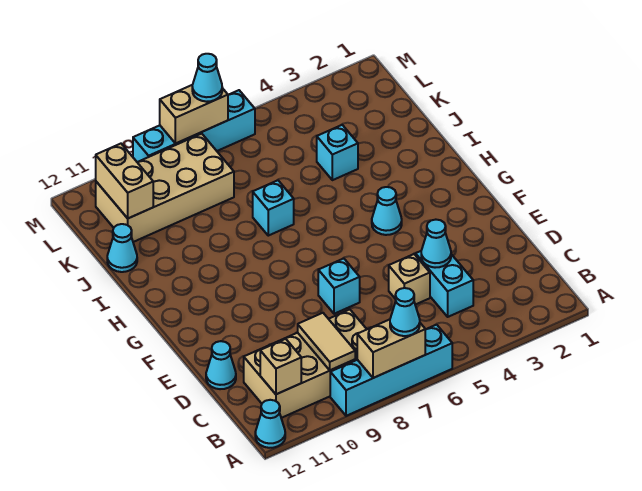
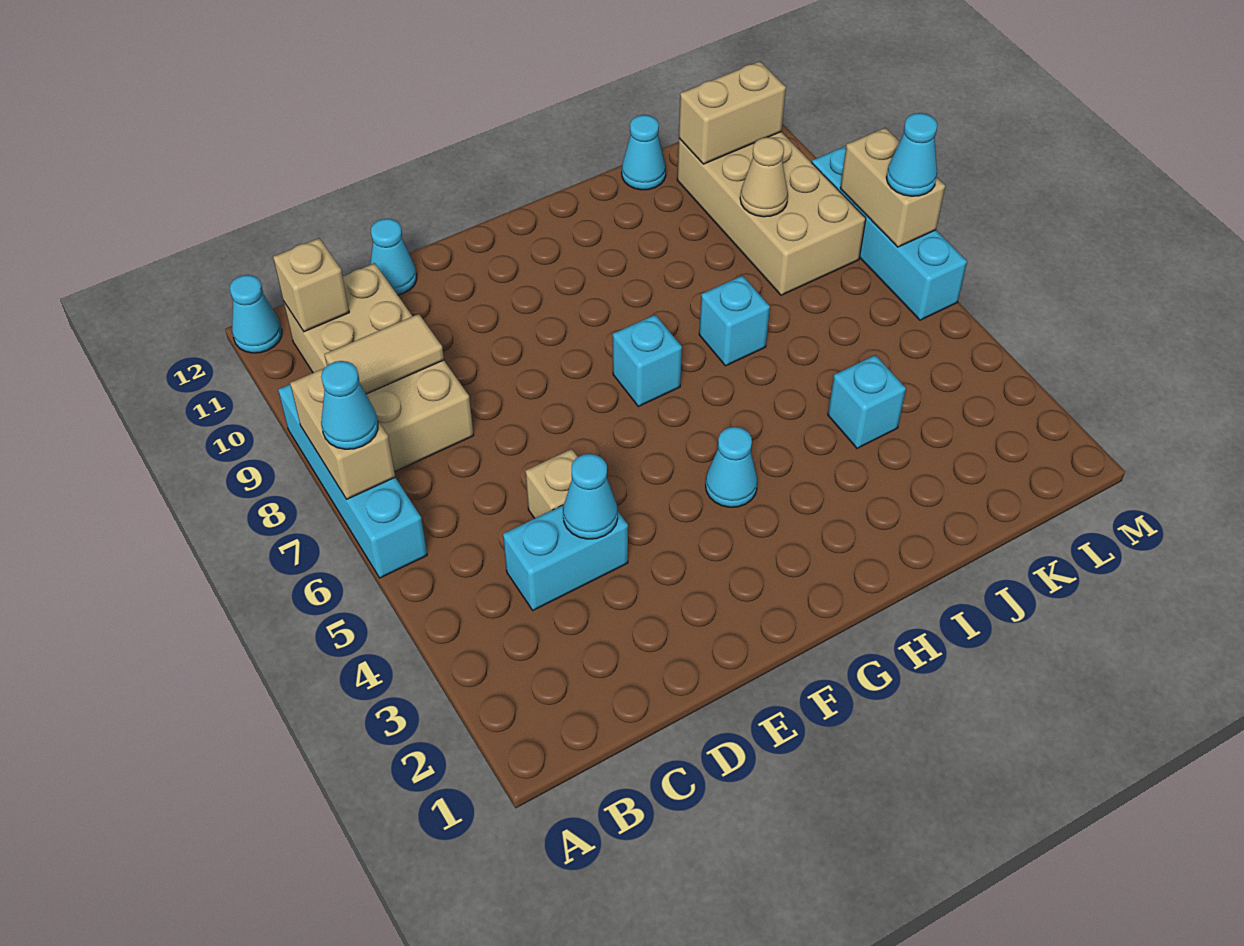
cyan 1x1 brick [318,258,360,314] -> cyan 1x1 brick moved to [613,315,682,407]
none -> tan 1x1 cone [740,137,788,217]

